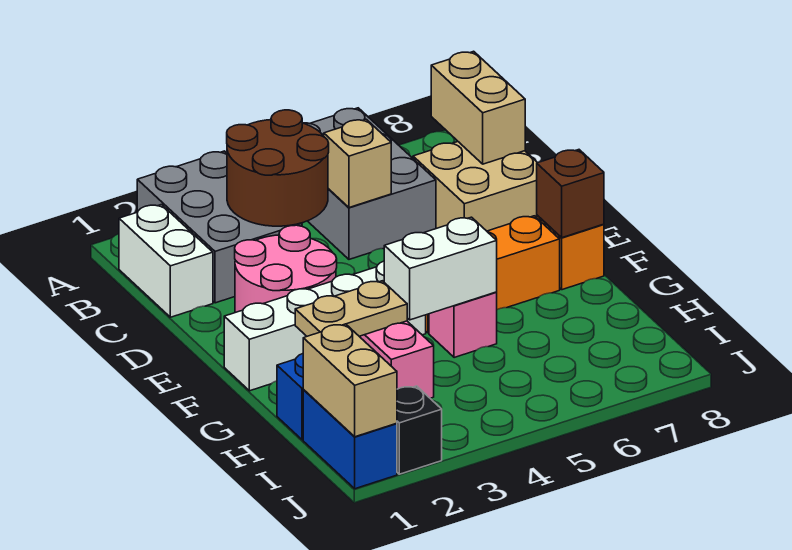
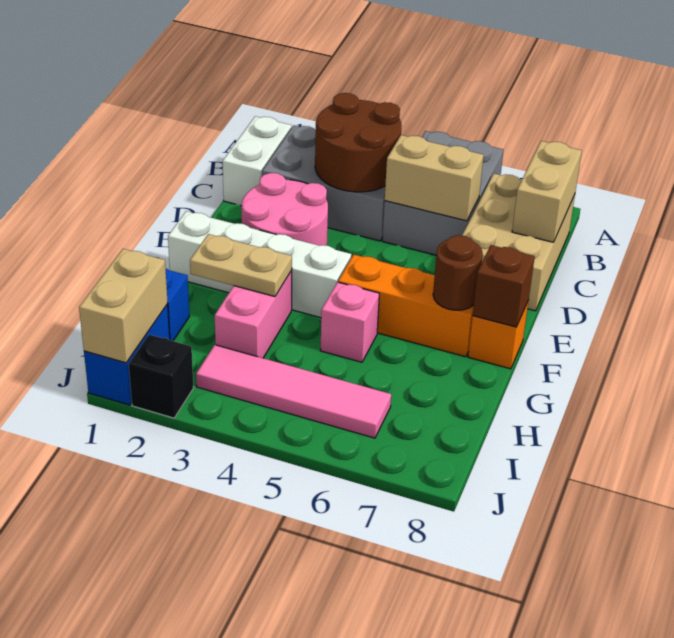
grey 2x3 brick [137,151,302,303] -> grey 2x3 brick turned to [262,126,385,241]
tan 1x1 brick [324,119,391,208] -> tan 1x2 brick [385,135,484,221]
tan 2x2 brick [413,142,537,231] -> tan 2x3 brick [462,174,575,311]
none -> brown 1x1 round brick [433,235,483,310]
white 1x2 brick [384,217,497,320] -> none
none -> pink 1x4 tile [196,345,391,438]

